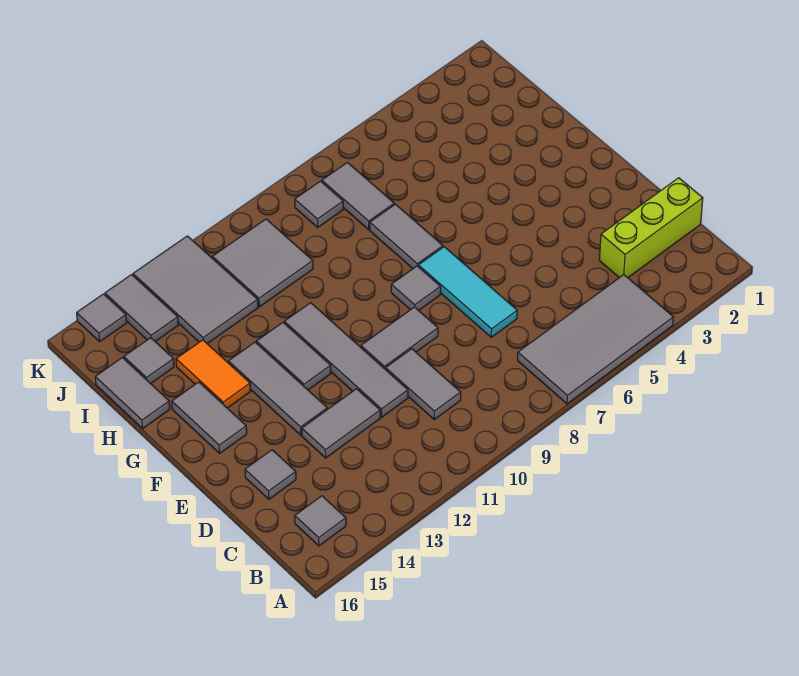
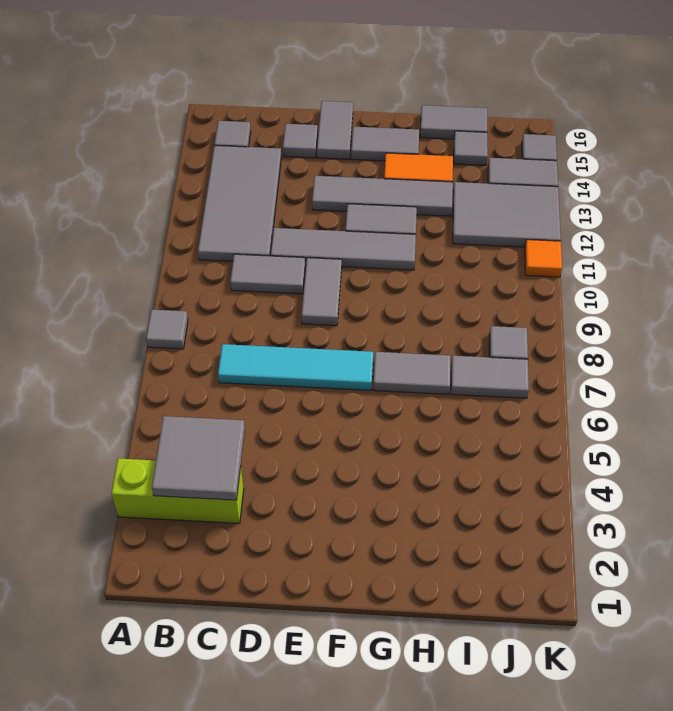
grey 2x4 tile [518,275,673,404] -> grey 2x4 tile moved to [198,145,281,262]
lime 1x3 brick [599,178,703,278] -> lime 1x3 brick turned to [111,458,244,524]
cyan 1x3 tile [418,247,517,337] -> cyan 1x4 tile [218,344,373,390]
grey 1x2 tile [302,389,380,458] -> grey 1x2 tile moved to [317,101,353,159]
grey 1x3 tile [228,342,327,435] -> grey 1x4 tile [312,176,453,216]
grey 1x1 tile [391,266,441,310] -> grey 1x1 tile moved to [146,310,188,349]
grey 2x2 tile [212,219,313,307] -> grey 2x2 tile moved to [152,416,245,500]
none -> orange 1x1 tile [525,240,562,277]

